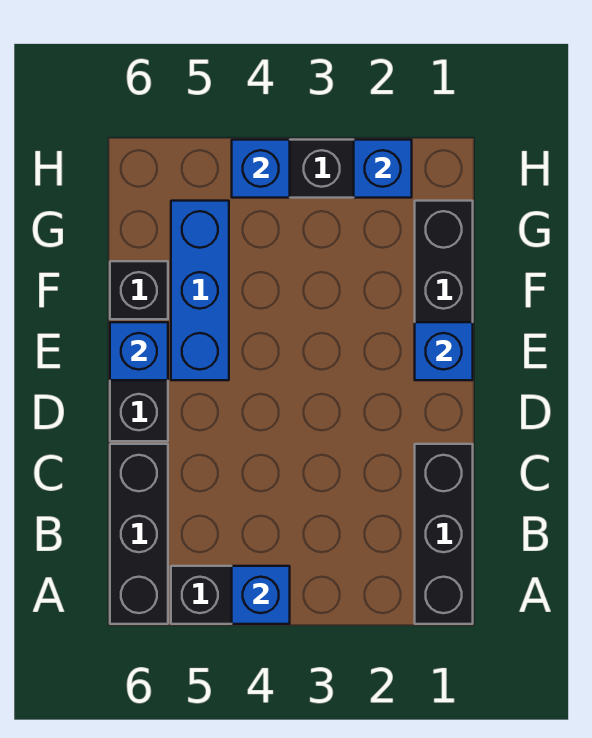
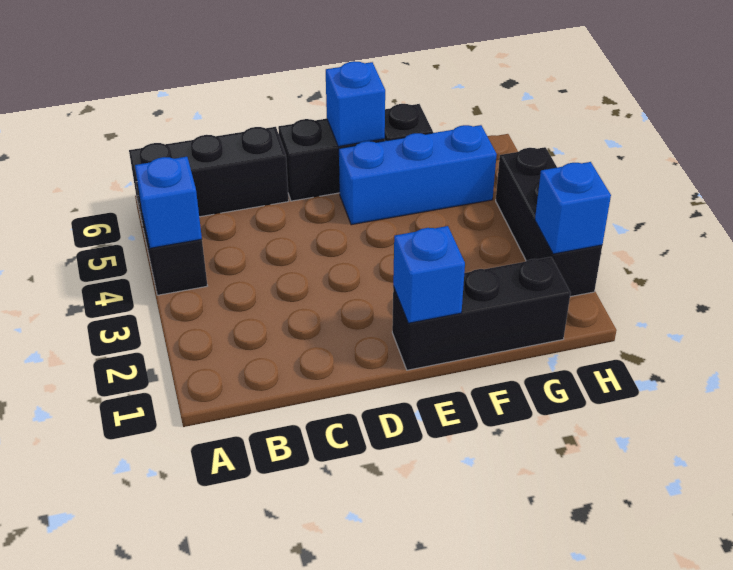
black 1x3 brick [415,444,473,624] -> none
blue 1x1 brick [232,140,290,198] -> none

